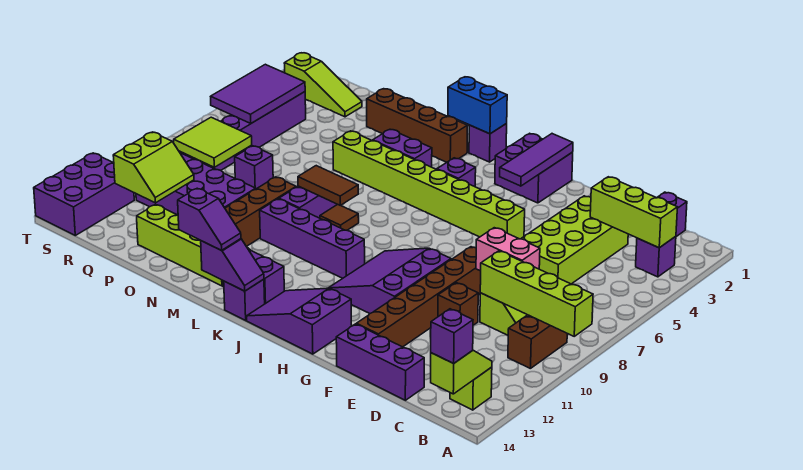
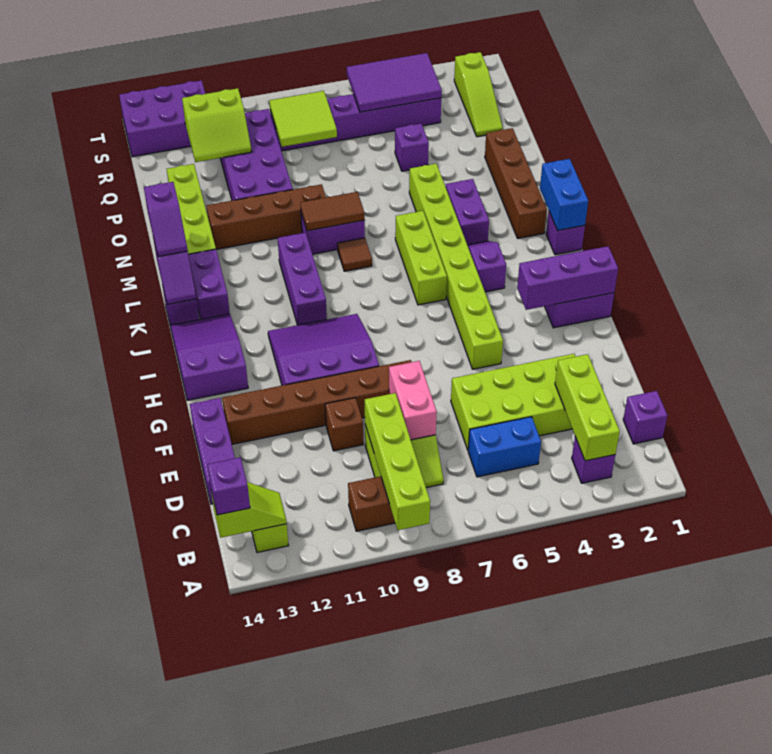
none -> blue 1x2 brick [468,417,541,477]
purple 1x3 tile [500,134,573,186] -> purple 1x3 brick [517,246,618,310]
none -> lime 1x3 brick [395,211,447,305]
purple 1x4 brick [260,199,365,278] -> purple 1x3 brick [278,233,327,325]
brown 1x2 tile [298,166,358,206] -> brown 1x2 tile turned to [300,192,365,231]
purple 1x1 brick [235,146,273,189] -> purple 1x1 brick moved to [395,124,429,171]

